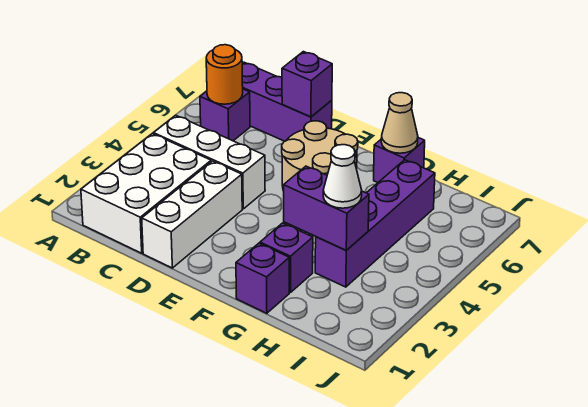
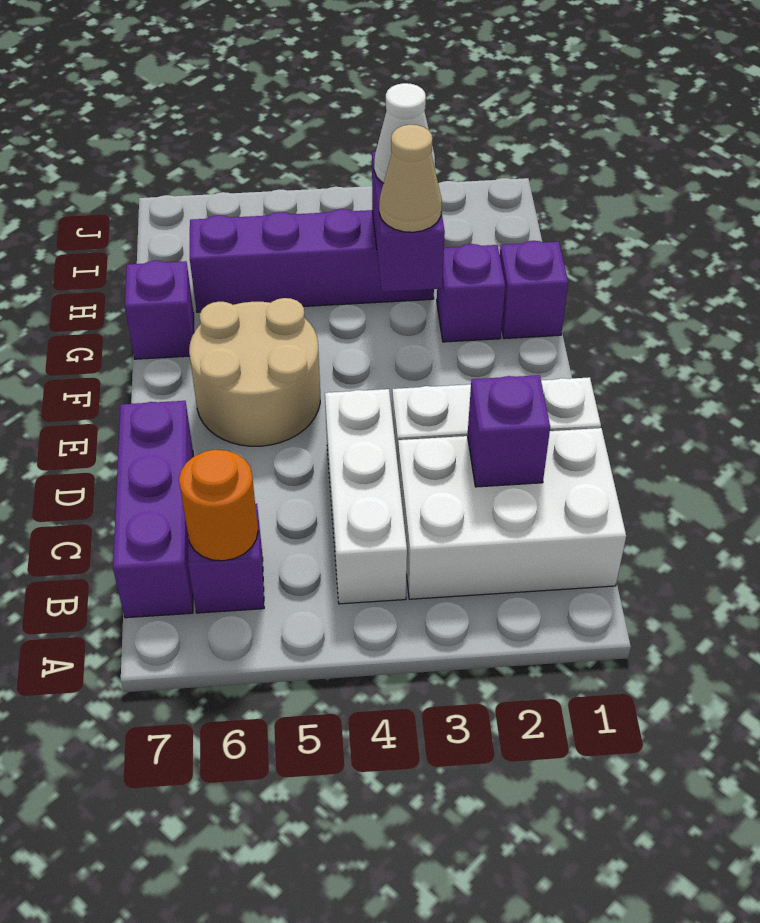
purple 1x1 brick [282,52,332,117] -> purple 1x1 brick moved to [468,375,550,487]
tan 1x1 cone [381,93,418,153] -> tan 1x1 cone moved to [379,125,442,232]

